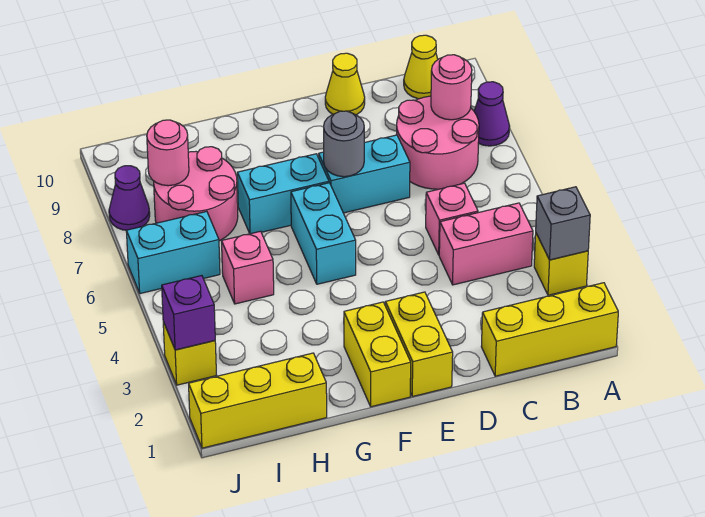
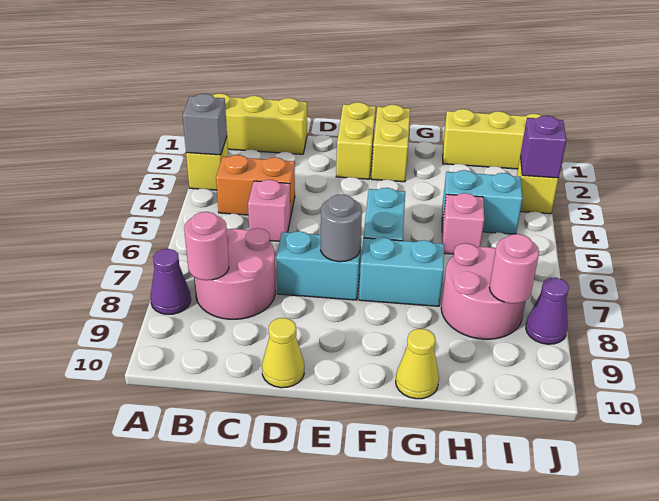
pink 1x2 brick [439,203,533,285] -> orange 1x2 brick [216,155,295,218]
yellow 1x1 cone [404,35,438,99] -> yellow 1x1 cone moved to [396,329,439,399]
cyan 1x2 brick [126,211,220,294] -> cyan 1x2 brick moved to [442,170,523,234]

